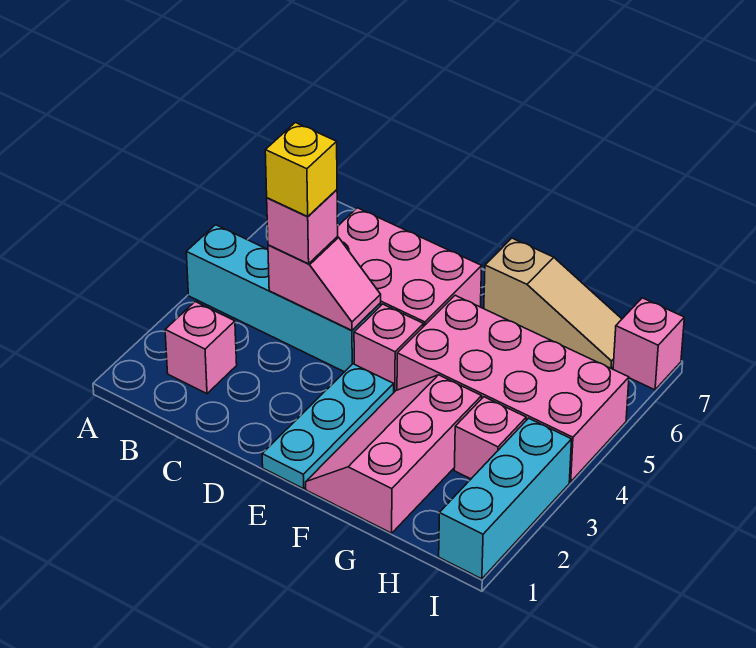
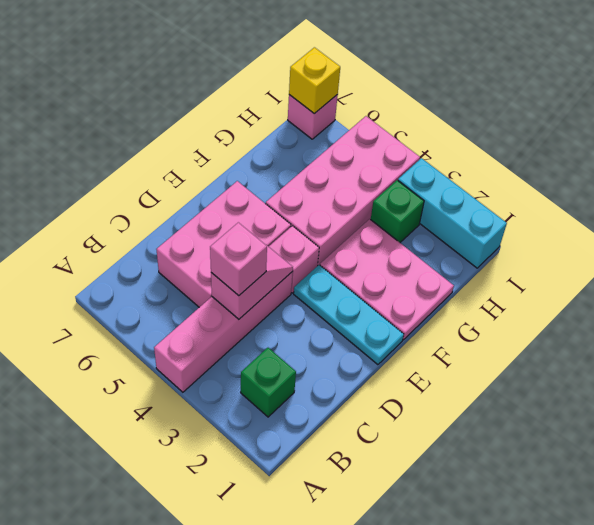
cyan 1x4 brick [186,225,381,372] -> pink 1x4 brick [154,272,293,392]
pink 1x1 brick [165,302,237,394] -> green 1x1 brick [241,348,296,417]
yellow 1x1 brick [265,123,337,216] -> yellow 1x1 brick moved to [289,47,340,114]
pink 2x3 slope [306,375,482,533] -> pink 2x3 plate [320,219,454,340]
tan 1x3 slope [484,238,622,369] -> none
pink 1x1 brick [454,397,526,479] -> green 1x1 brick [371,180,424,242]

